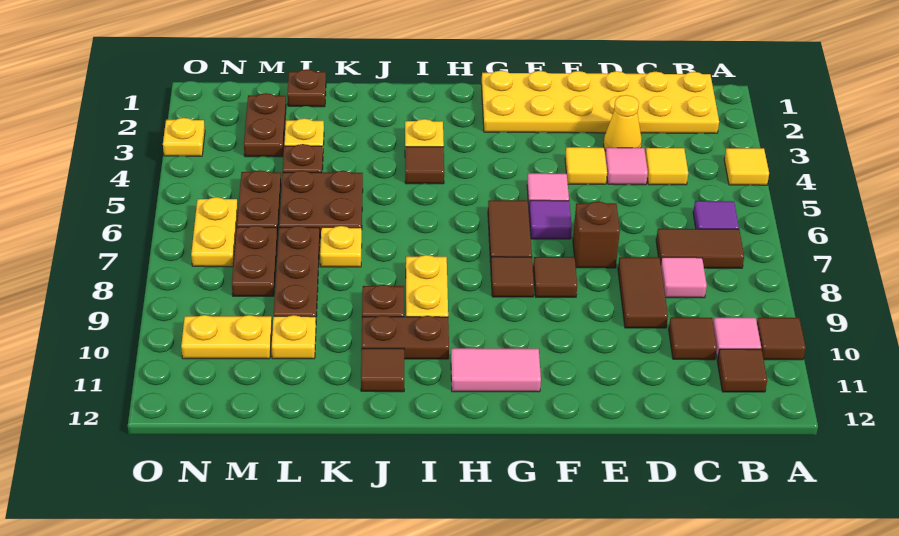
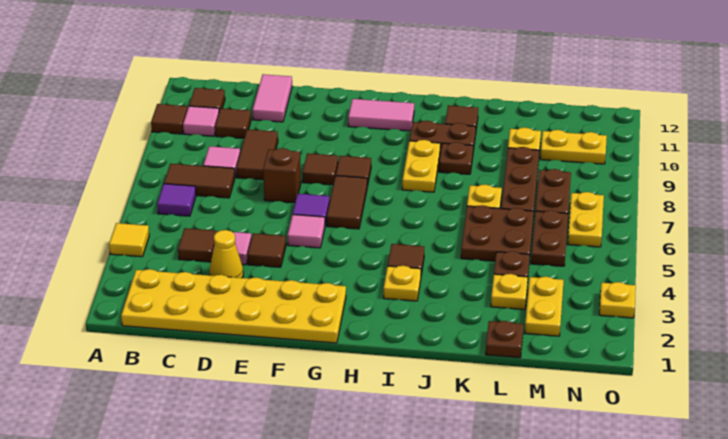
yellow 1x1 tile [645,148,688,185] -> brown 1x1 tile [178,228,217,262]
none -> pink 1x2 tile [253,74,292,122]
yellow 1x1 tile [565,147,607,184] -> brown 1x1 tile [247,233,286,267]
brown 1x2 plate [244,93,286,157] -> yellow 1x2 plate [525,277,564,336]

